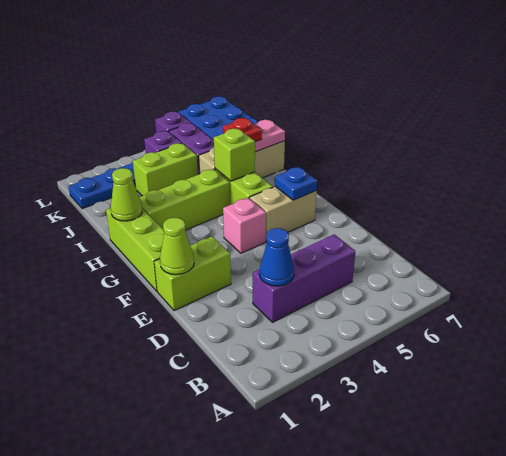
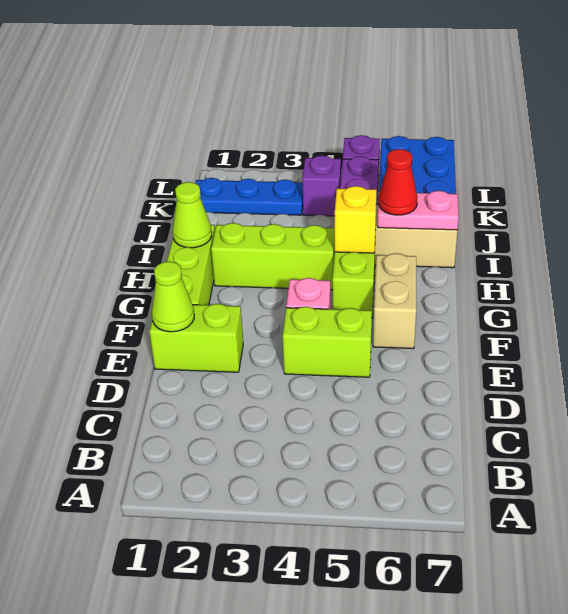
purple 1x3 brick [253,235,356,322] -> none
blue 1x1 cone [259,228,294,286] -> none
tan 1x2 brick [249,187,317,235] -> tan 1x2 brick turned to [373,253,416,349]
blue 1x1 plate [275,167,317,200] -> none
lime 1x1 brick [214,129,255,181] -> yellow 1x1 brick [335,186,376,253]
red 1x1 plate [223,118,262,142] -> red 1x1 cone [378,149,418,215]
lime 1x2 brick [133,143,198,196] -> lime 1x2 brick moved to [283,307,372,377]

